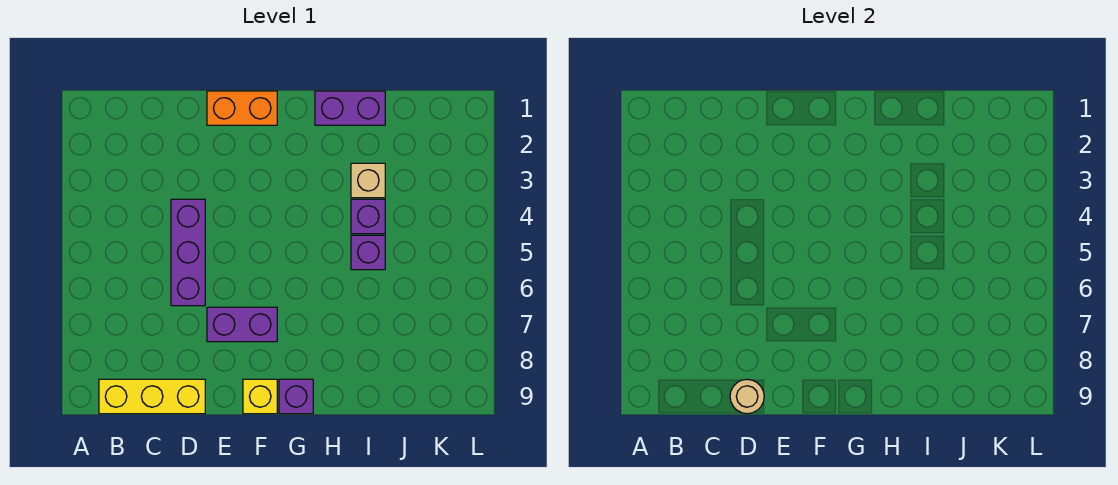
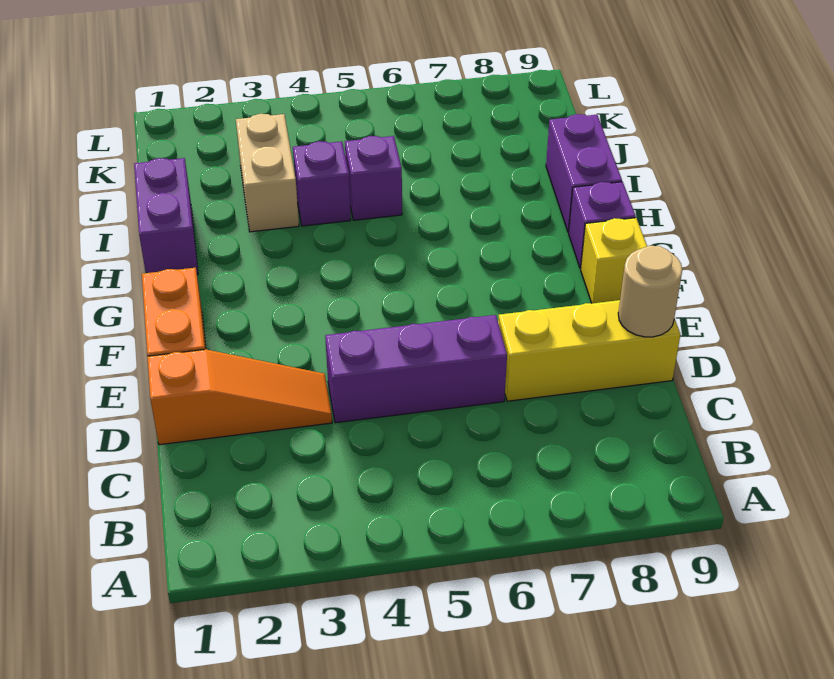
yellow 1x3 brick [99,379,205,414] -> yellow 1x3 brick turned to [498,300,680,401]
none -> orange 1x3 slope [147,349,332,445]
purple 1x2 brick [207,307,277,342] -> purple 1x2 brick moved to [546,114,622,232]
tan 1x1 brick [351,163,385,198] -> tan 1x2 brick [236,114,299,232]

